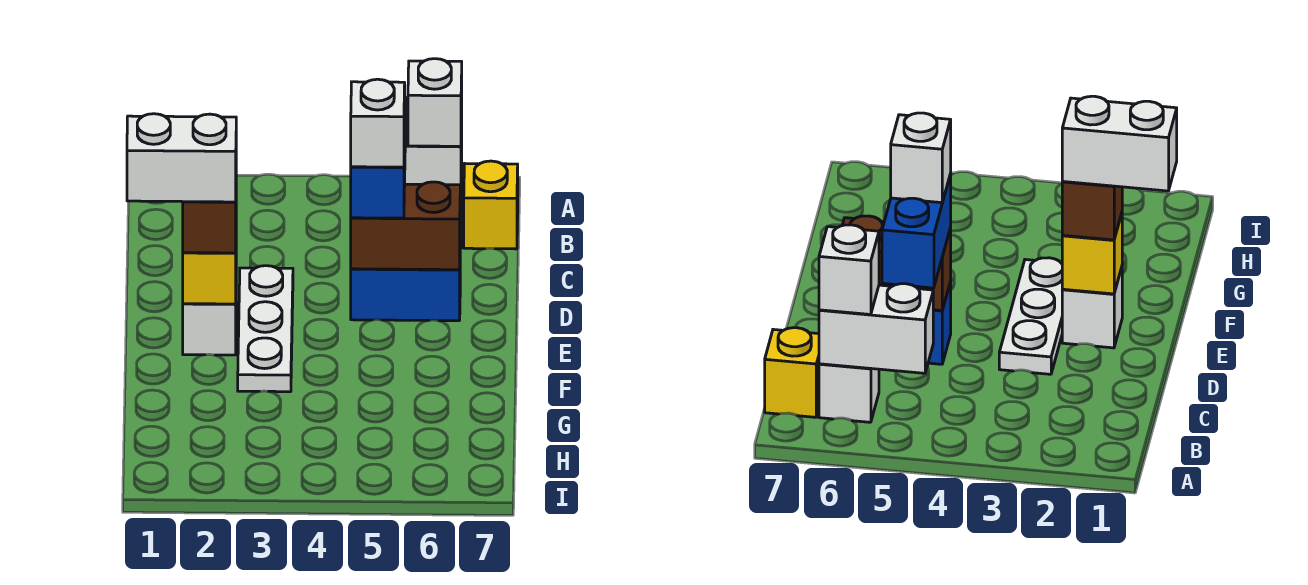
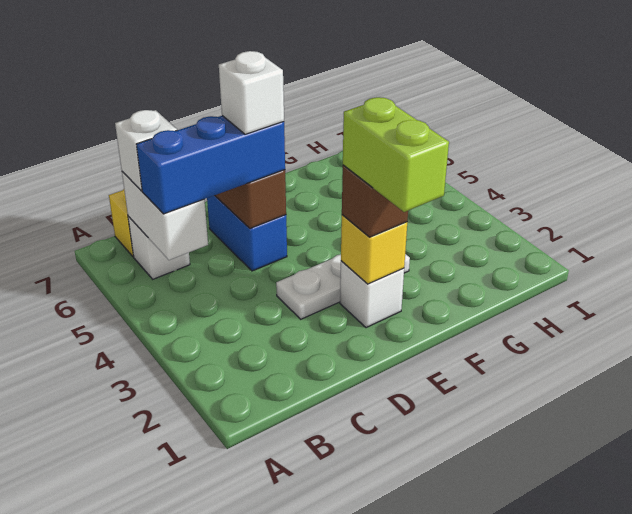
blue 1x2 brick [351,137,405,218] -> blue 1x3 brick [136,116,285,214]
white 1x2 brick [127,114,236,202] -> lime 1x2 brick [343,97,449,212]

